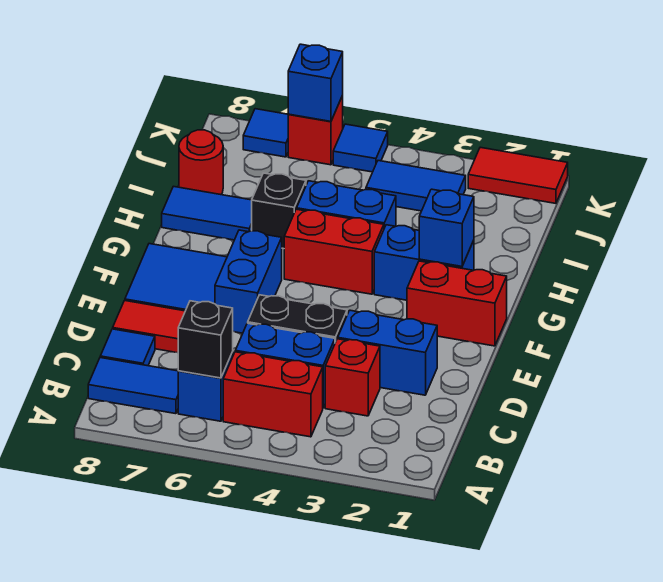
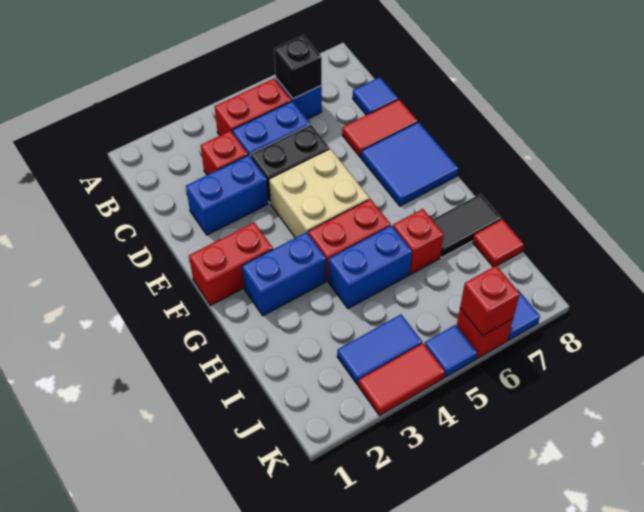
blue 1x2 tile [88,358,178,414] -> none
none -> tan 2x2 brick [269,149,370,238]
blue 1x2 brick [215,230,282,333] -> none
blue 1x1 brick [419,189,474,266] -> none
black 1x1 brick [252,173,306,249] -> red 1x1 brick [393,209,444,274]
blue 1x2 tile [162,186,252,240] -> black 1x2 tile [432,194,501,257]
red 1x1 round brick [179,130,223,195] -> red 1x1 tile [473,219,524,267]
red 1x2 tile [468,147,568,203] -> red 1x2 tile moved to [359,343,445,416]
blue 1x1 brick [288,44,343,121] -> red 1x1 brick [460,266,520,336]

